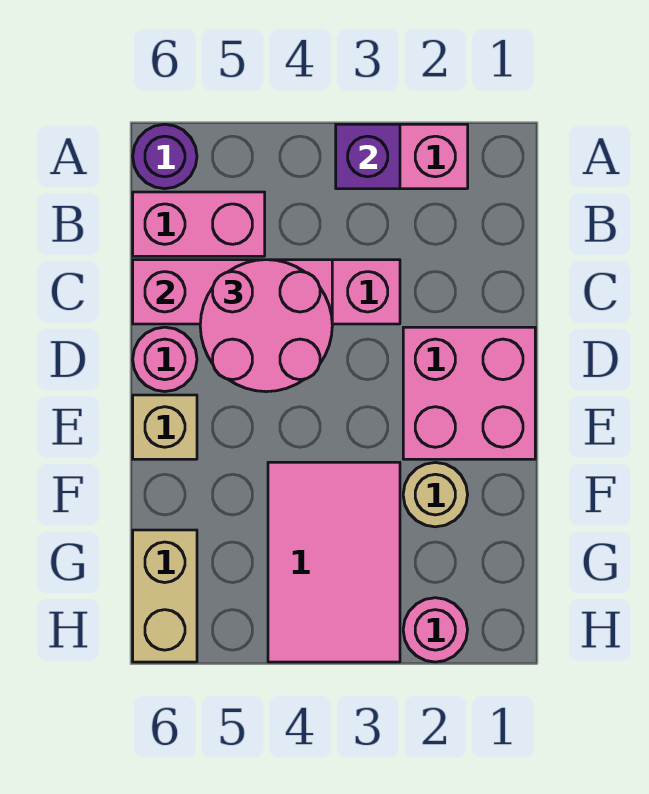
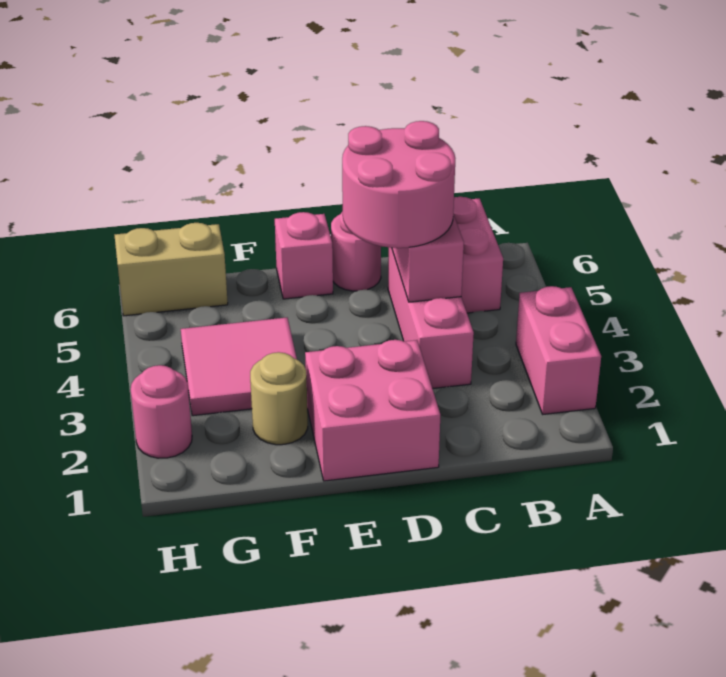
purple 1x1 brick [336,124,400,189] -> none
purple 1x1 round brick [133,124,197,189] -> none
tan 1x1 brick [133,395,197,459] -> pink 1x1 brick [275,212,333,299]
pink 2x3 tile [268,462,400,662] -> pink 2x2 tile [181,318,297,416]

